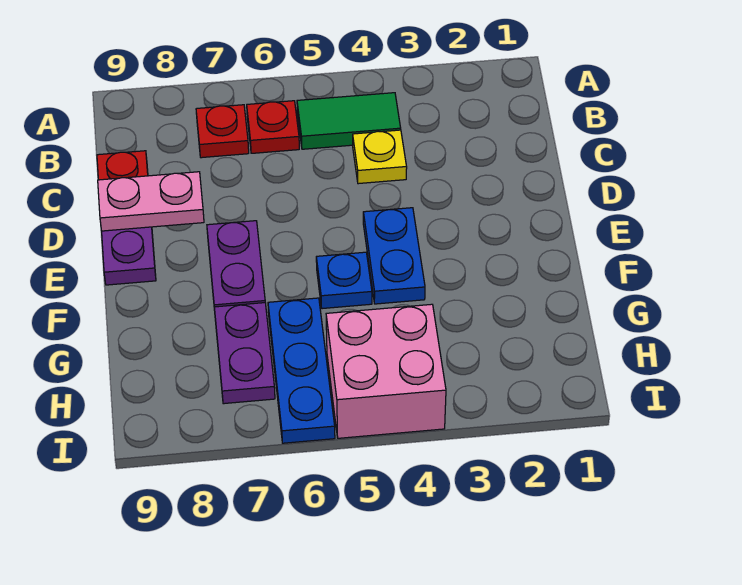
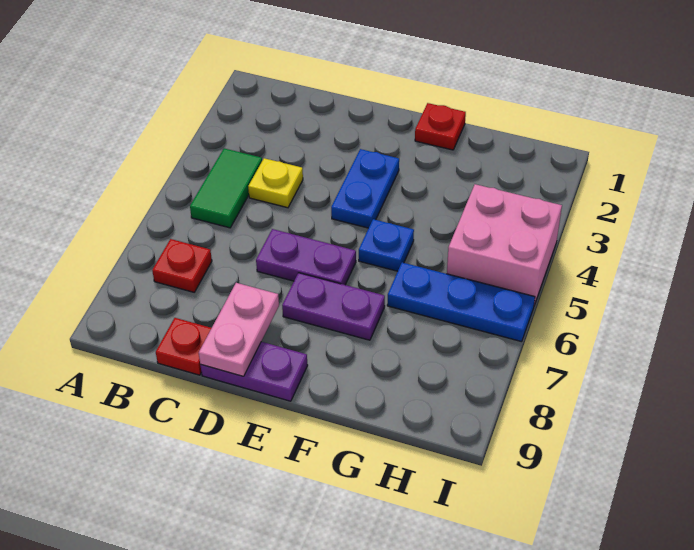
red 1x1 plate [247,101,299,153] -> red 1x1 plate moved to [415,103,466,150]
blue 1x2 plate [363,208,425,304] -> blue 1x2 plate turned to [331,149,399,228]
purple 1x2 plate [214,303,275,404] -> purple 1x2 plate moved to [256,229,356,285]

